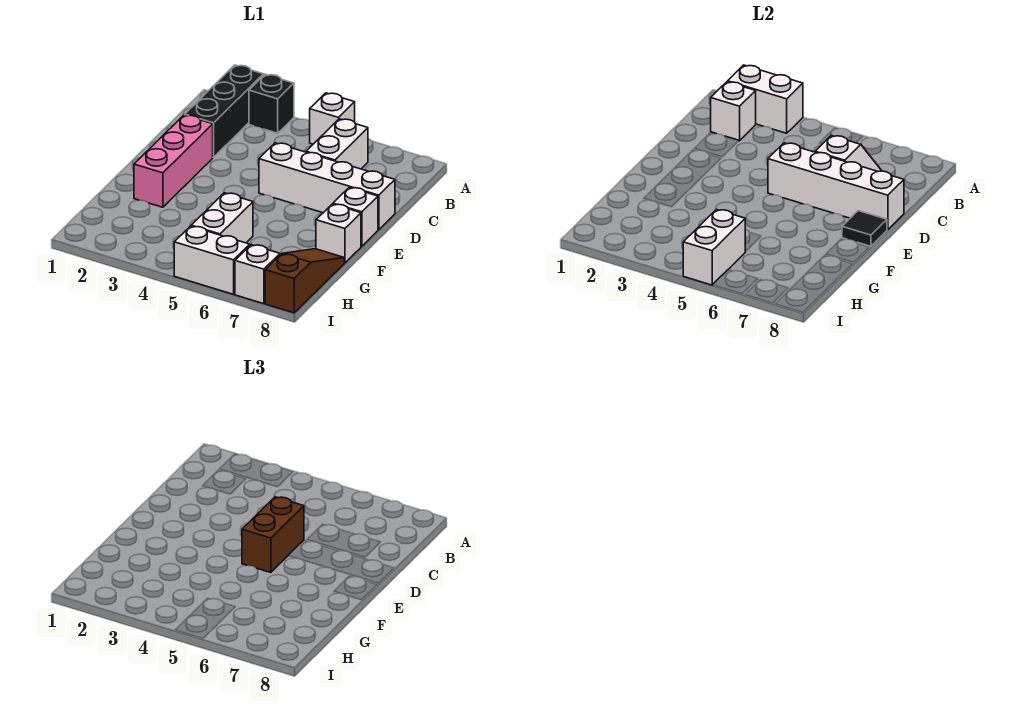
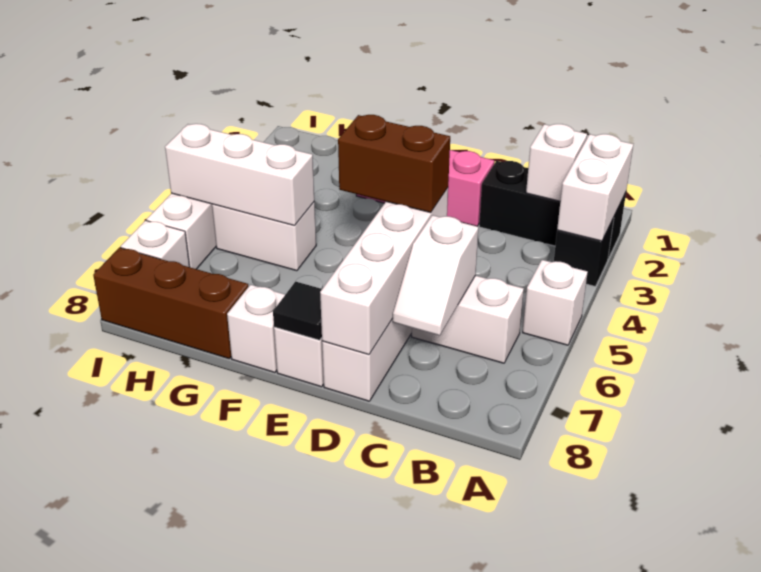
brown 1x3 slope [265,249,344,313] -> brown 1x3 brick [93,248,249,359]
white 1x2 brick [683,209,745,285] -> white 1x3 brick [165,124,314,226]

